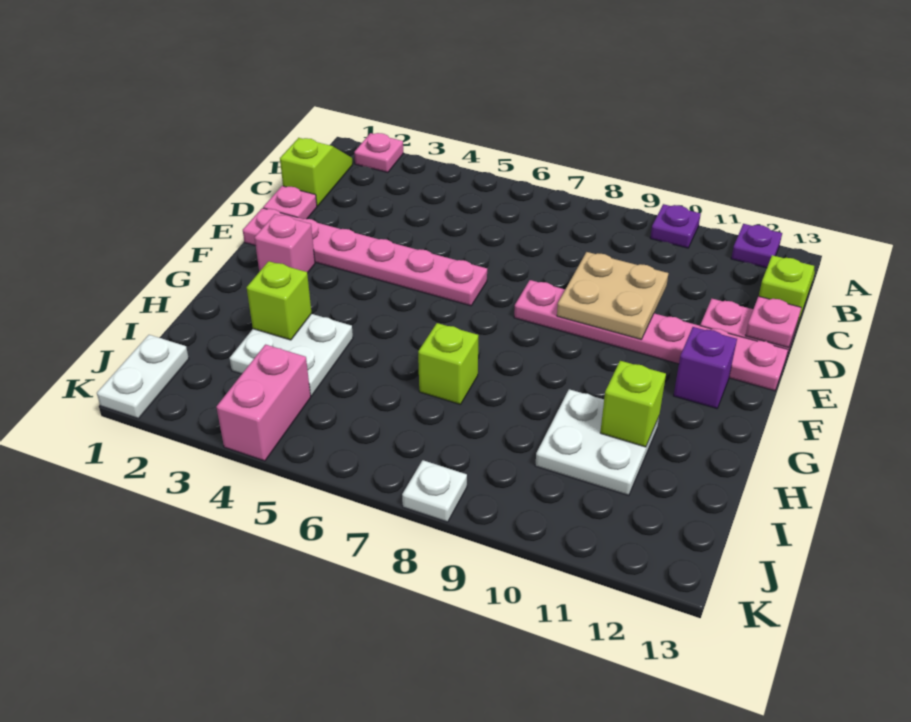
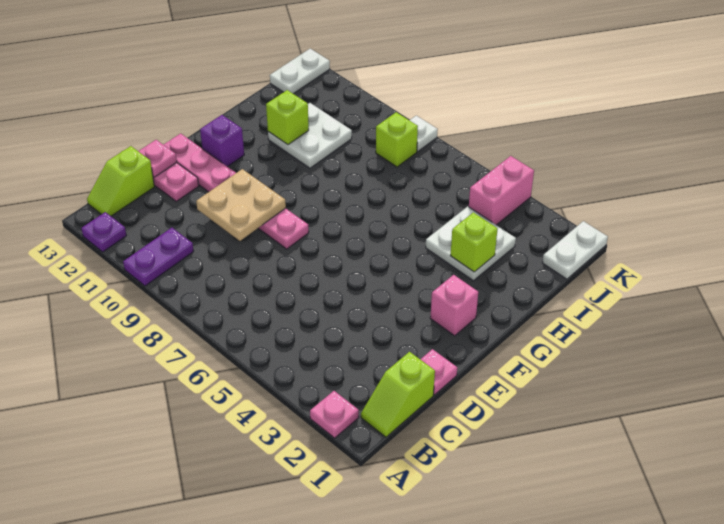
purple 1x1 plate [650,204,701,248] -> purple 1x2 plate [123,228,194,286]
pink 1x6 plate [243,208,487,306] -> none
lime 1x1 brick [418,323,478,405] -> lime 1x1 brick moved to [376,112,418,167]
none -> white 1x2 plate [270,49,330,94]

